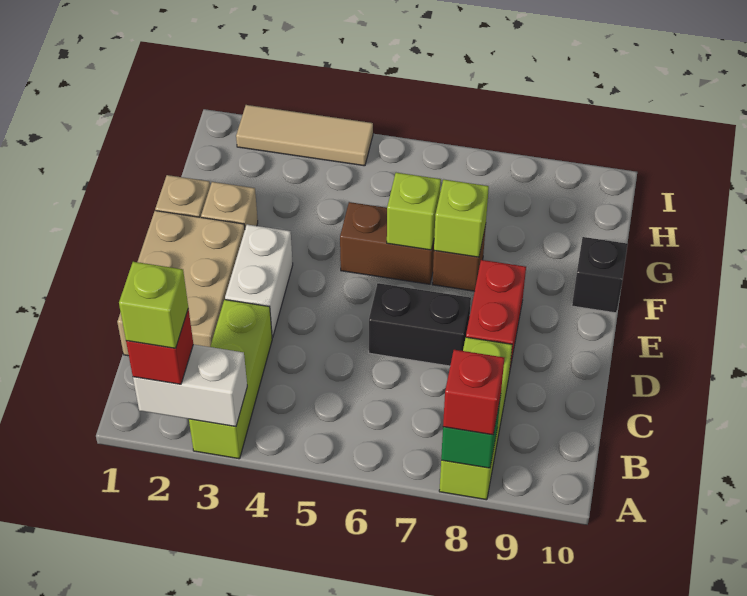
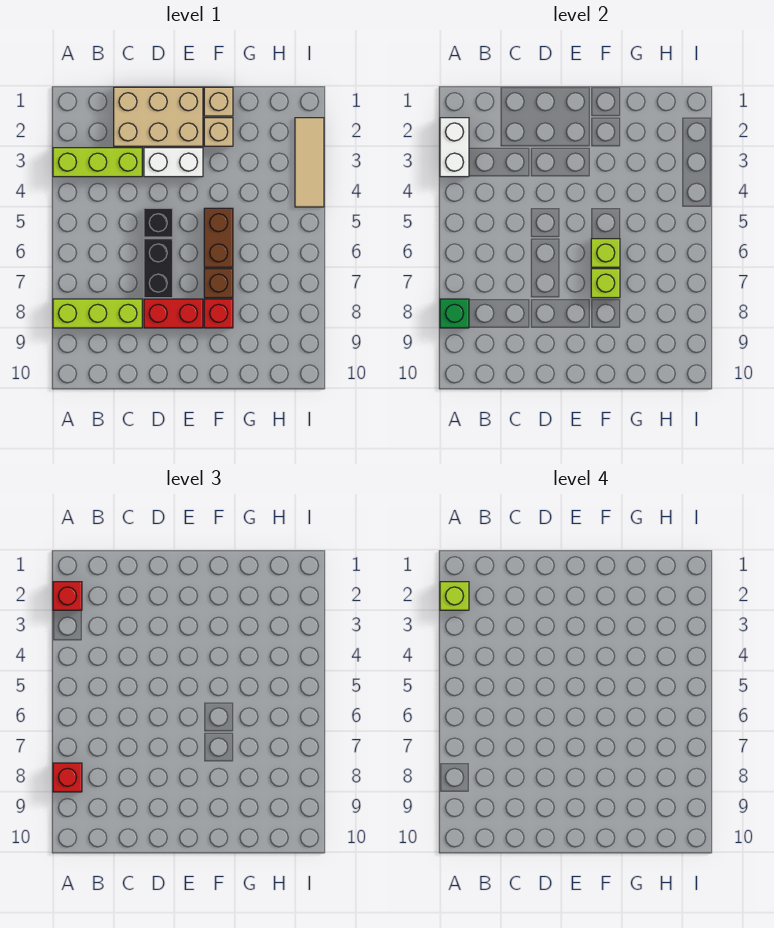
none -> red 1x1 brick [204,299,233,328]
black 1x1 brick [572,237,628,313] -> black 1x1 brick moved to [144,208,173,237]

